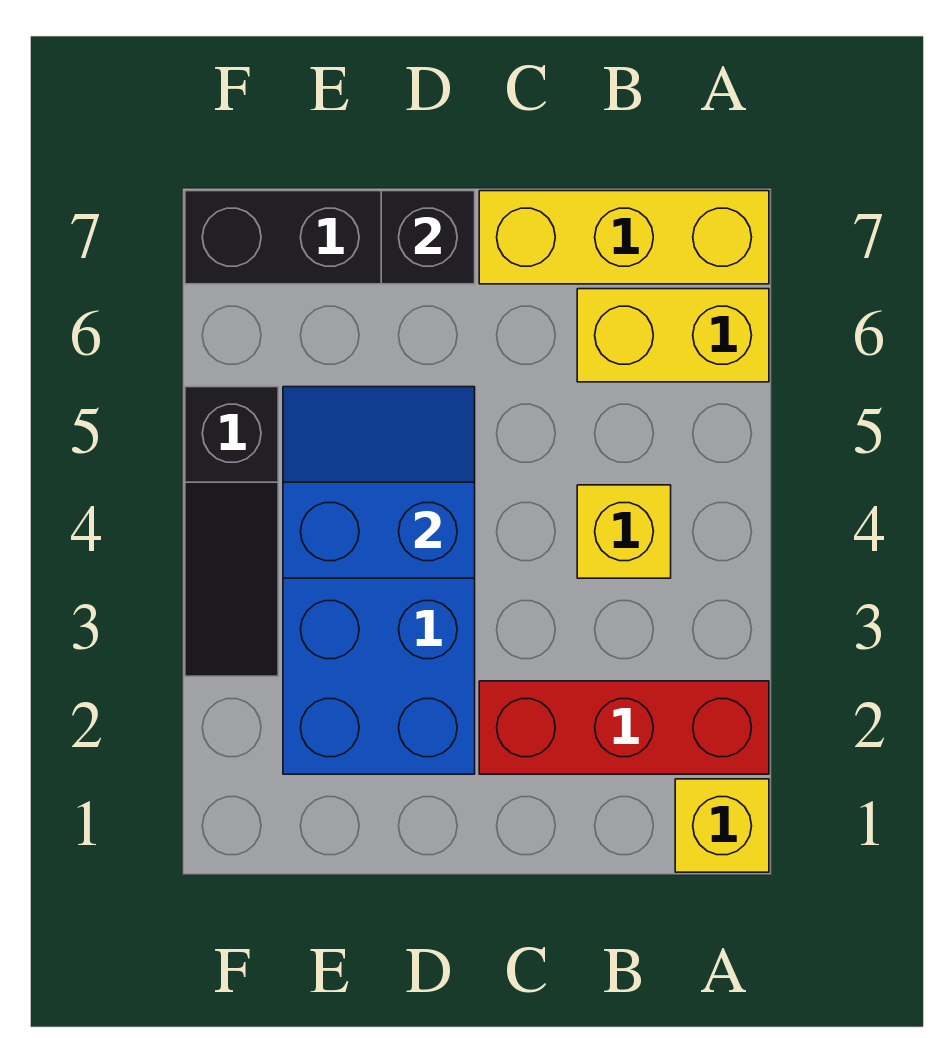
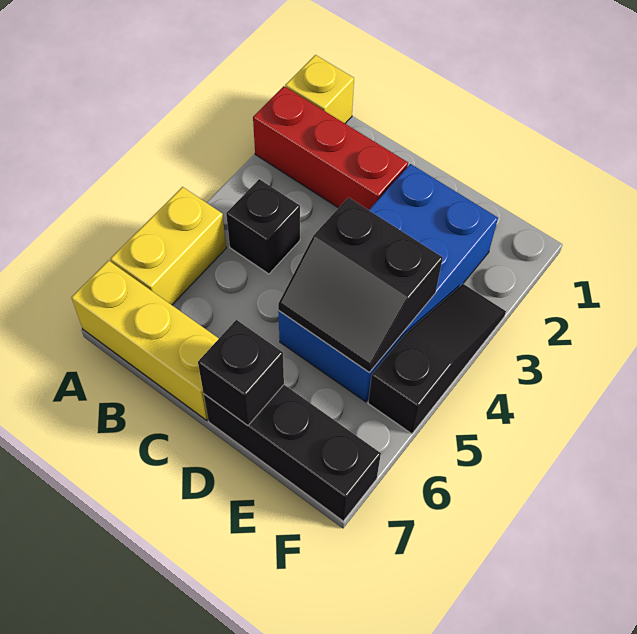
yellow 1x2 brick [577,289,769,382] -> yellow 1x2 brick turned to [111,187,226,305]
yellow 1x1 brick [577,485,671,578] -> black 1x1 brick [226,179,300,274]
blue 2x2 slope [283,387,475,578] -> black 2x2 slope [278,198,443,373]

